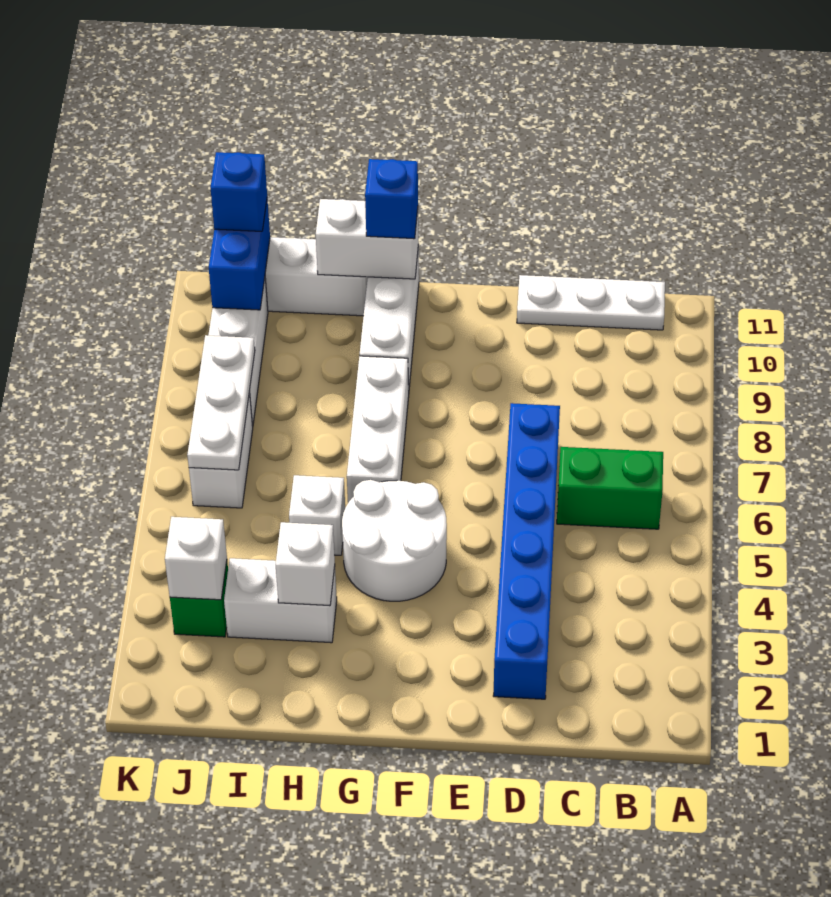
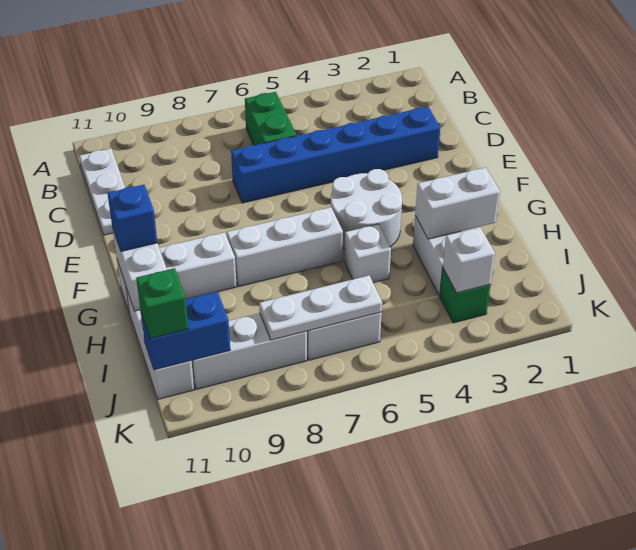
white 1x1 brick [276,522,335,606] -> white 1x2 brick [415,167,500,239]
blue 1x1 brick [211,152,267,231] -> green 1x1 brick [136,268,188,339]

